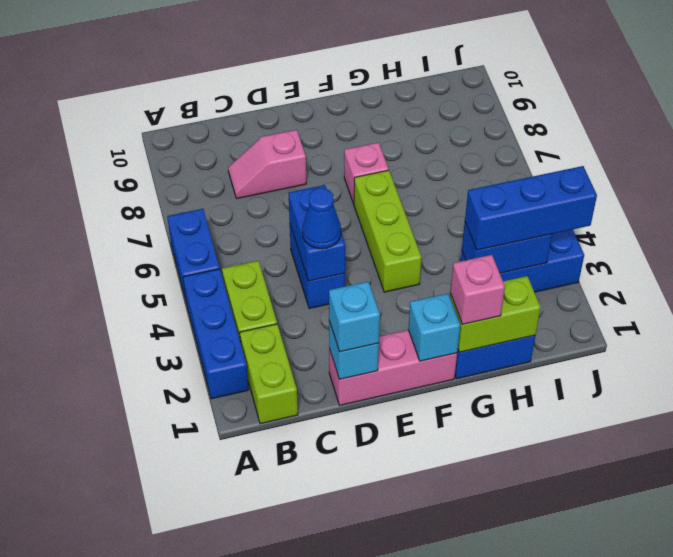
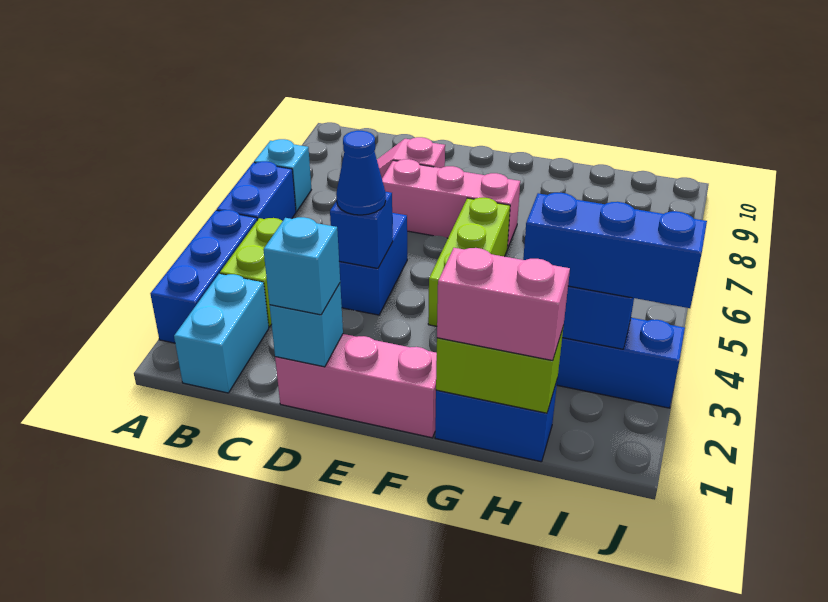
lime 1x2 brick [240,324,298,424] -> cyan 1x2 brick [174,274,269,393]
blue 1x2 brick [288,185,345,281] -> blue 1x1 brick [330,192,393,268]
cyan 1x1 brick [408,294,460,361] -> cyan 1x1 brick moved to [254,139,311,212]
pink 1x1 brick [344,142,389,204] -> pink 1x3 brick [382,159,520,248]
pink 1x1 brick [450,255,505,324] -> pink 1x2 brick [437,248,570,361]

